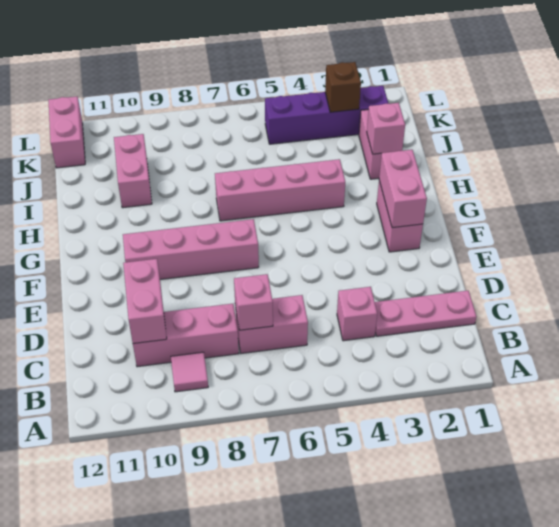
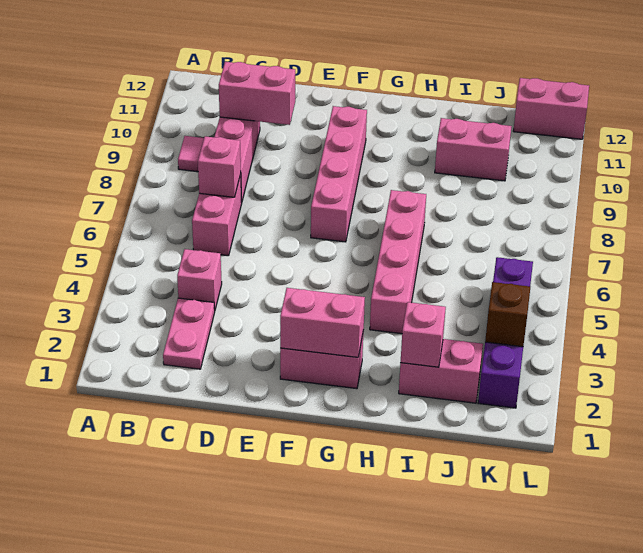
pink 1x3 plate [375,291,476,336] -> pink 1x2 plate [163,298,215,369]

